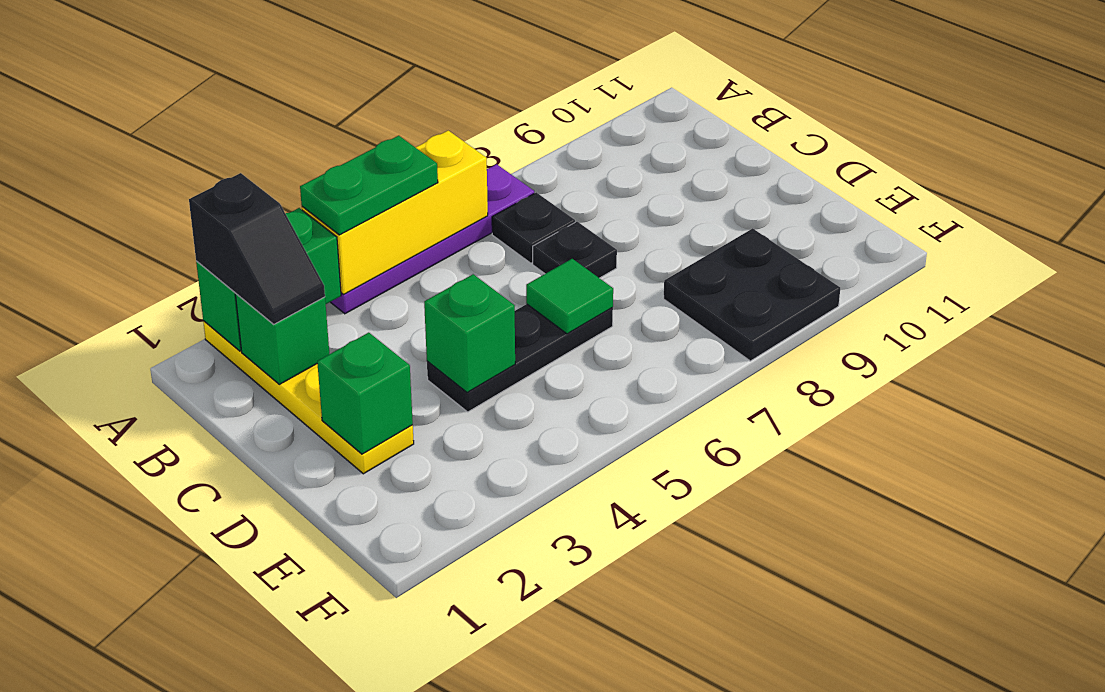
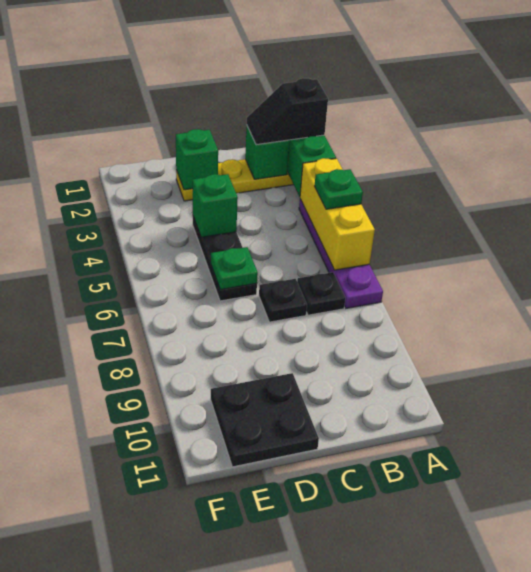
green 1x2 plate [300,136,438,235] -> green 1x1 plate [314,169,363,209]
green 1x1 tile [526,259,613,334] -> green 1x1 plate [211,247,258,290]
black 2x2 plate [664,228,840,361] -> black 2x2 plate moved to [211,373,319,467]

